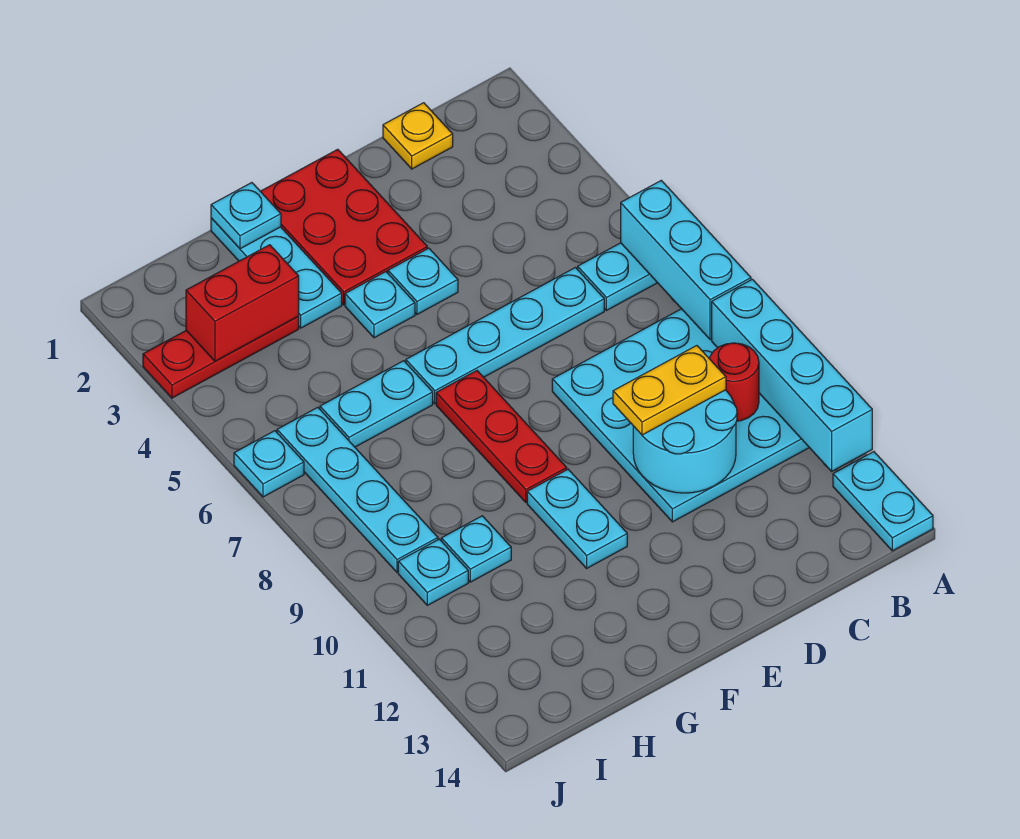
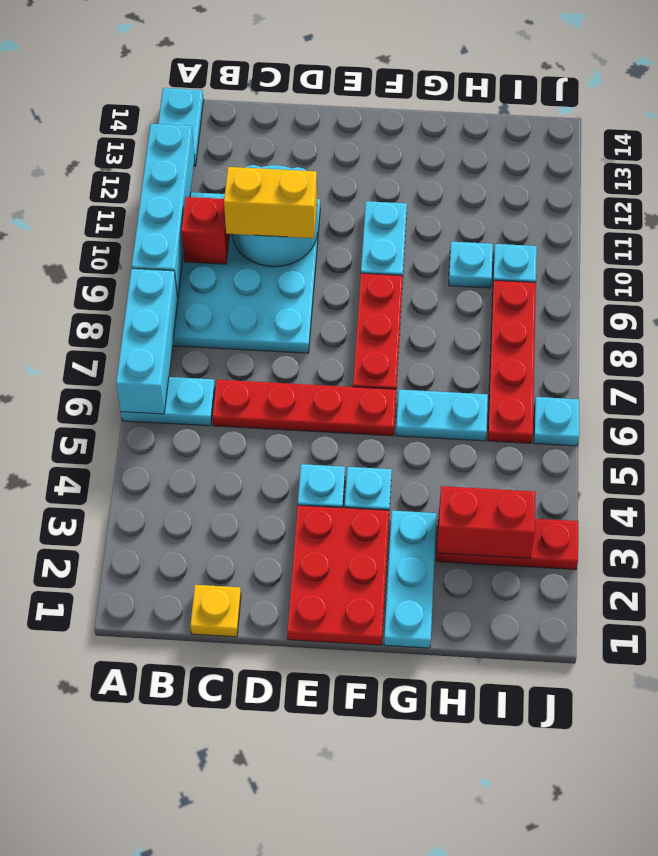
red 1x1 round brick [710,343,759,421] -> red 1x1 brick [181,197,229,264]
cyan 1x4 plate [406,268,604,404] -> red 1x4 plate [212,380,396,436]
yellow 1x2 plate [613,346,726,435] -> yellow 1x2 brick [224,167,317,238]
cyan 1x1 plate [211,183,281,249] -> none
cyan 1x4 plate [277,407,438,572] -> red 1x4 plate [488,280,536,443]

